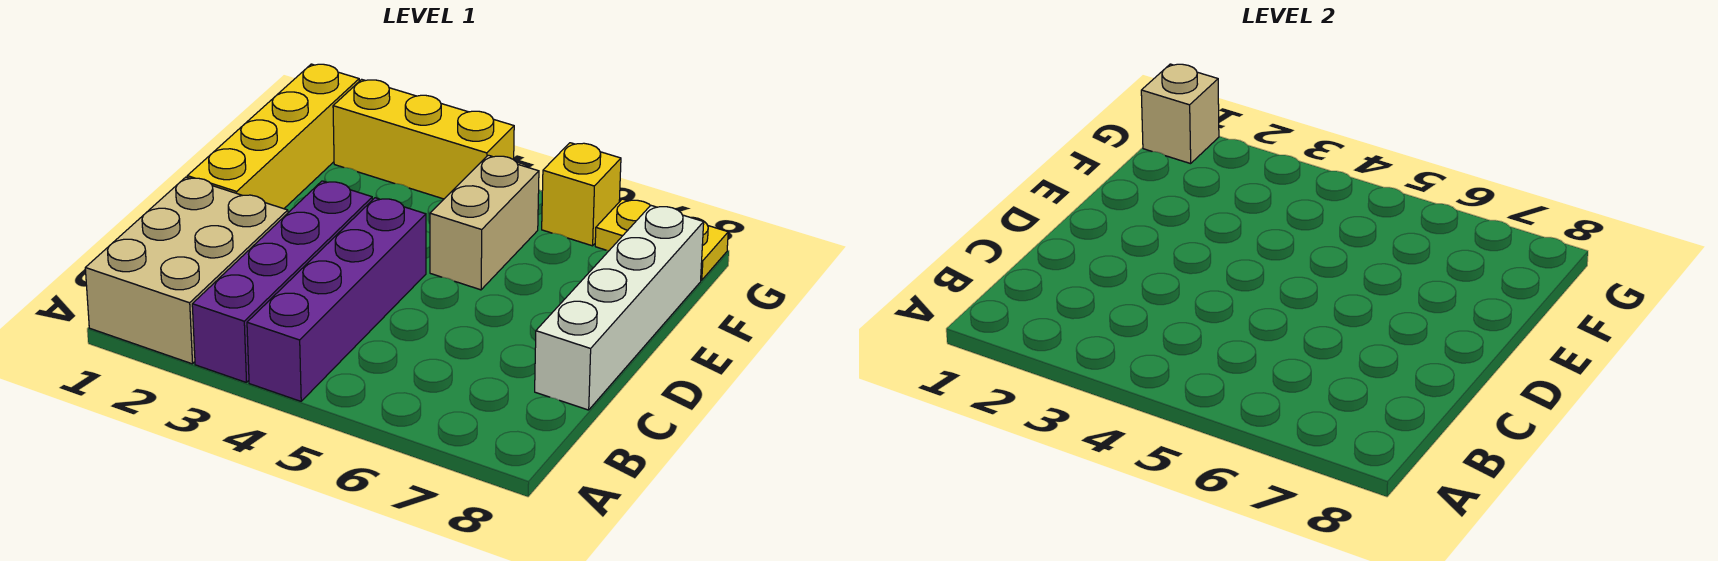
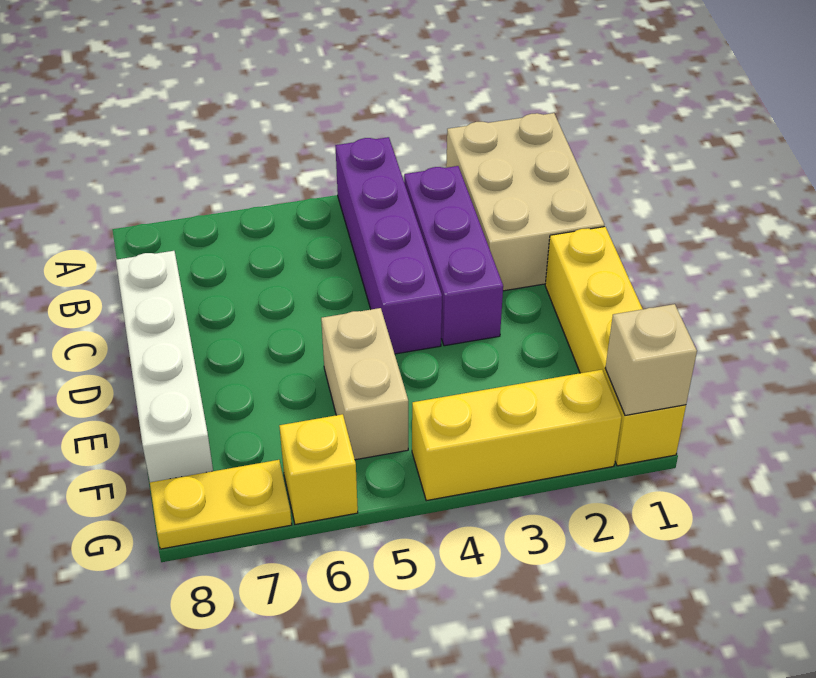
purple 1x4 brick [192,181,372,383] -> purple 1x3 brick [404,166,503,346]

